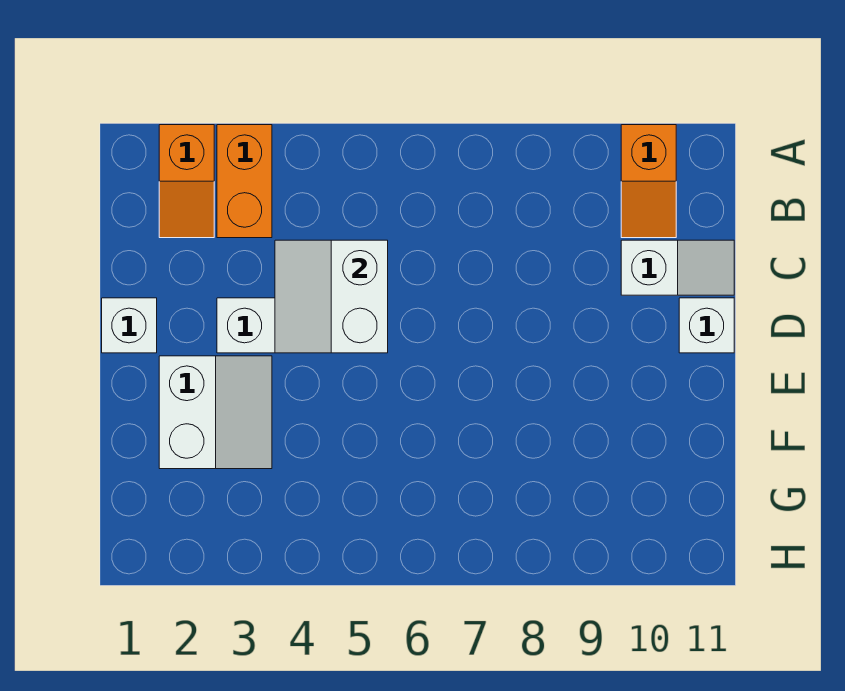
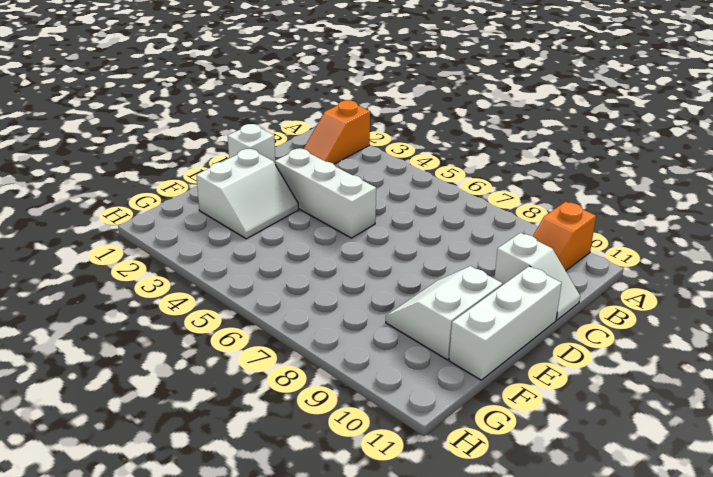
orange 1x2 brick [217,125,272,238] -> none
white 2x2 slope [275,240,388,353] -> white 2x2 slope moved to [386,266,503,360]
white 1x1 brick [679,298,734,353] -> white 1x3 brick [449,266,562,380]

